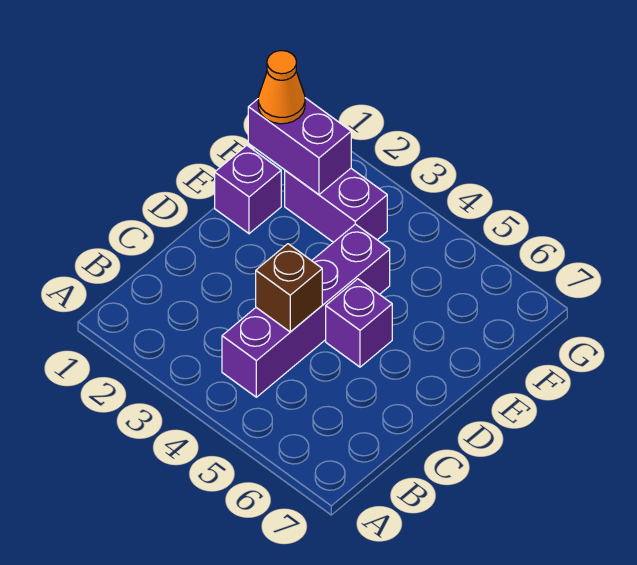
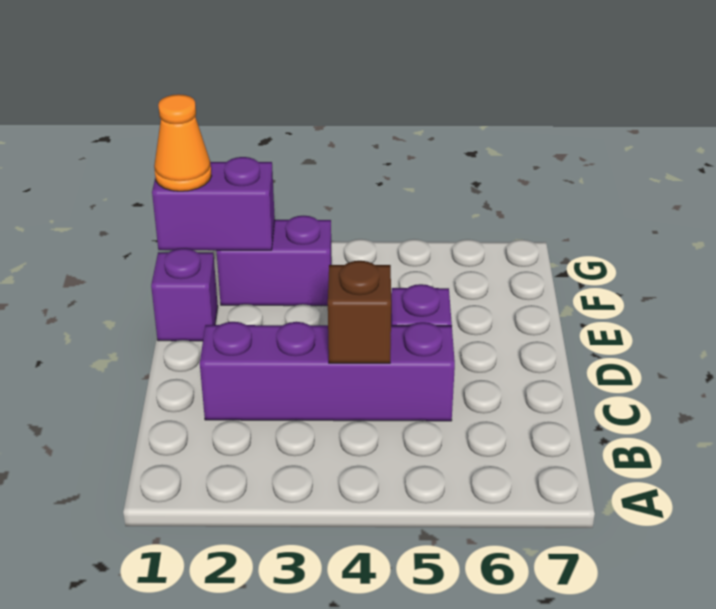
purple 1x4 brick [222,224,390,397] -> purple 1x4 brick turned to [200,322,455,421]

